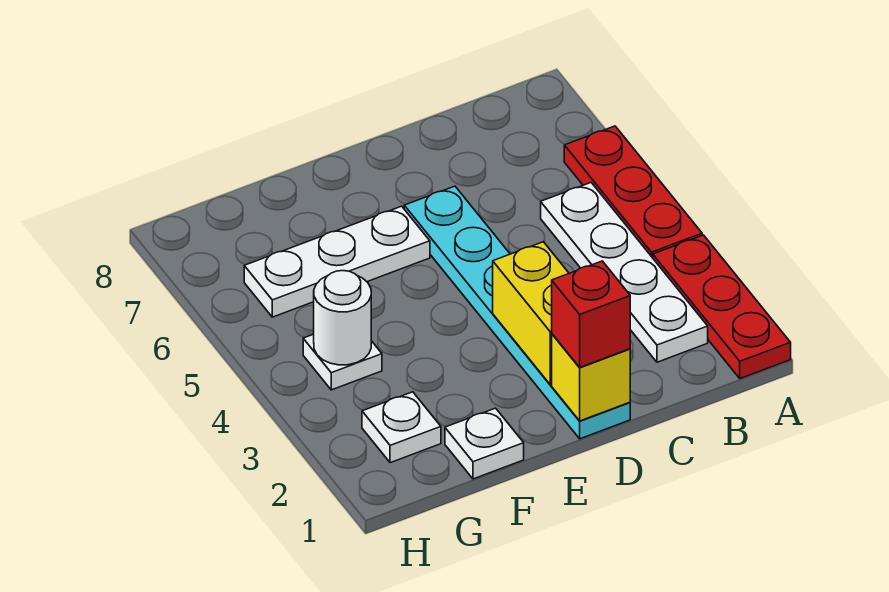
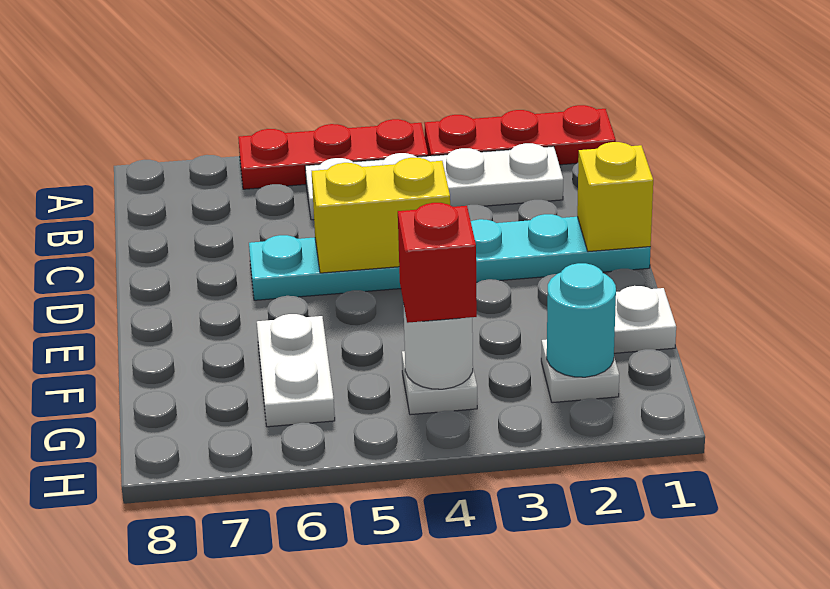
red 1x1 brick [552,261,630,367] -> red 1x1 brick moved to [398,203,477,323]
yellow 1x2 brick [493,242,569,385] -> yellow 1x2 brick moved to [312,158,450,273]
white 1x3 plate [244,206,430,317] -> white 1x2 plate [257,314,335,427]
none -> cyan 1x1 round brick [547,263,616,377]

